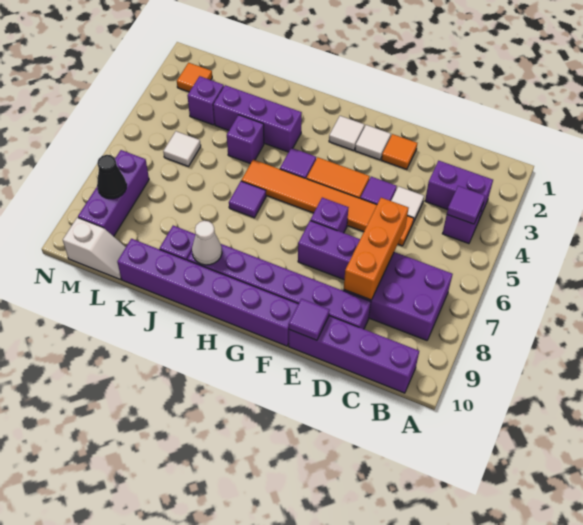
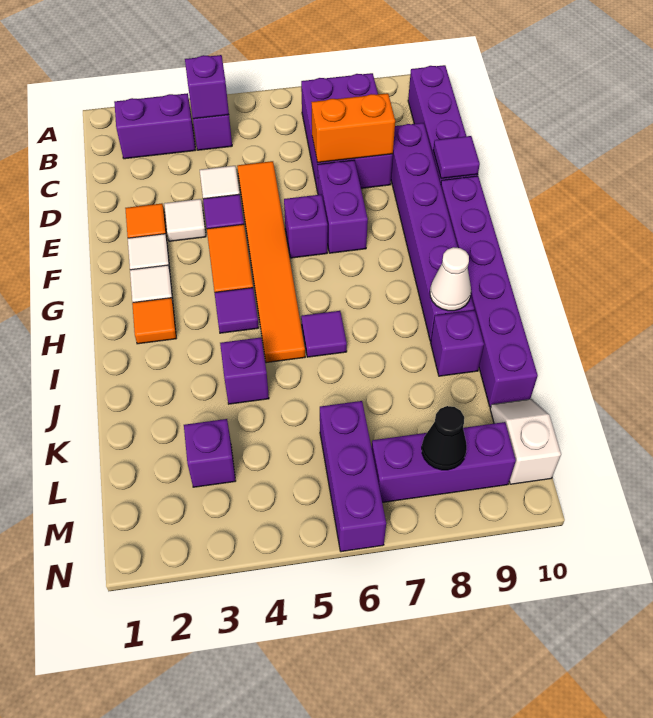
purple 1x2 brick [425,161,493,219] -> purple 1x2 brick turned to [114,93,195,159]
purple 1x1 tile [447,186,485,224] -> purple 1x1 brick [185,55,229,119]
orange 1x3 brick [344,198,408,300] -> orange 1x2 brick [311,93,395,163]
purple 1x3 brick [213,85,302,152] -> purple 1x3 brick moved to [320,401,386,552]
white 1x1 tile [163,131,201,166] -> white 1x1 tile moved to [164,199,206,241]
orange 1x1 tile [177,63,212,92] -> orange 1x1 tile moved to [132,298,176,344]

